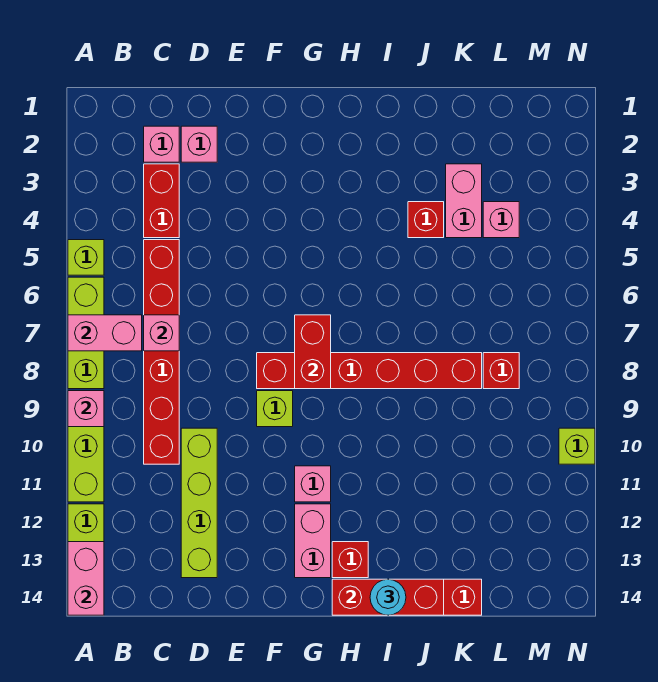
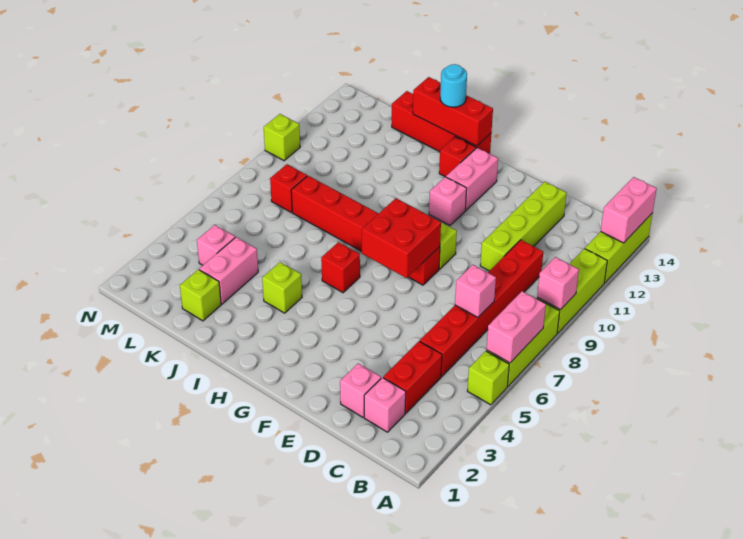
pink 1x2 brick [68,315,142,351] -> pink 1x2 brick turned to [486,291,546,363]
red 1x2 brick [295,315,331,389] -> red 2x2 brick [362,198,441,278]
none -> lime 1x1 brick [262,262,302,313]
red 1x1 brick [408,202,444,238] -> red 1x1 brick moved to [321,242,360,293]
none -> lime 1x1 brick [180,269,221,321]

